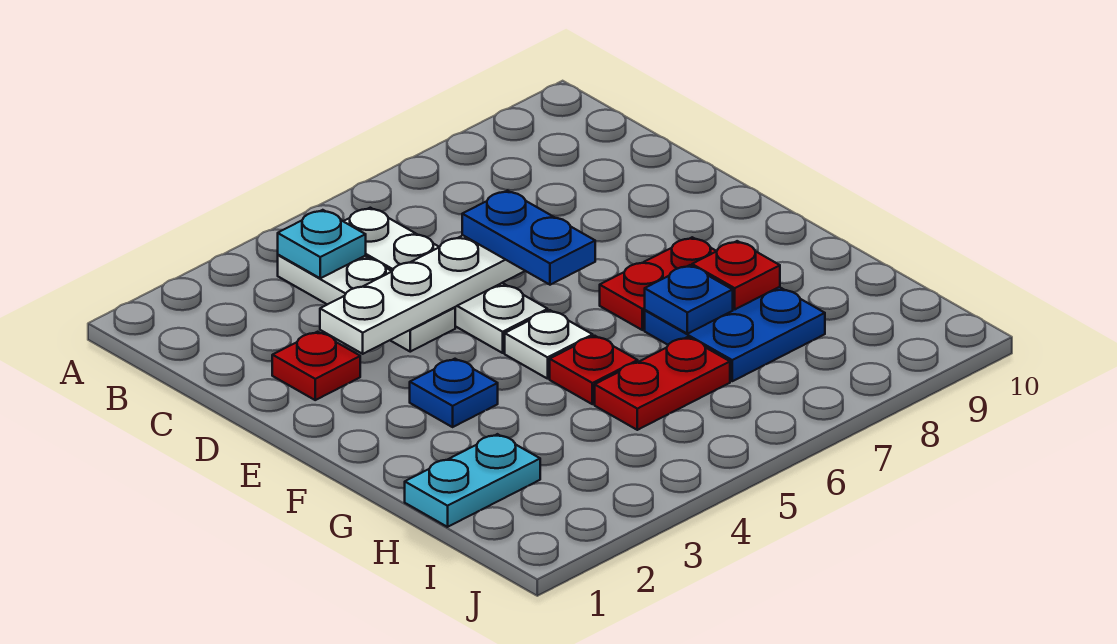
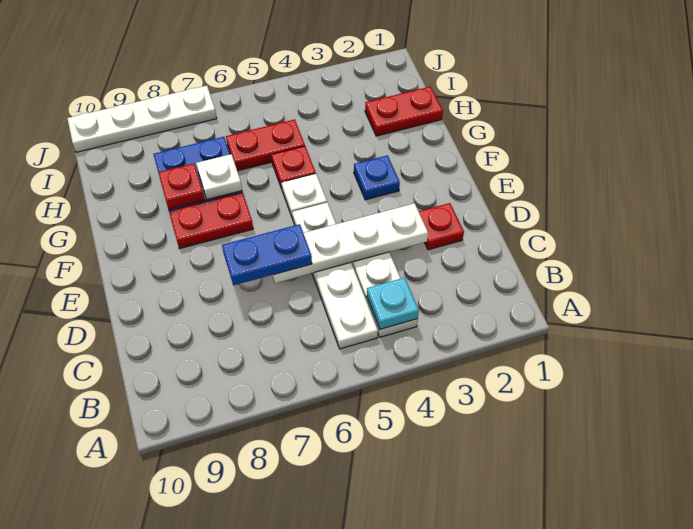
blue 1x2 plate [462,191,595,285] -> blue 1x2 plate turned to [222,224,312,285]
blue 1x1 plate [645,265,733,334] -> white 1x1 plate [196,154,242,199]
cyan 1x2 plate [405,434,540,527] -> red 1x2 plate [365,87,443,136]
none -> white 1x4 plate [67,86,217,152]

